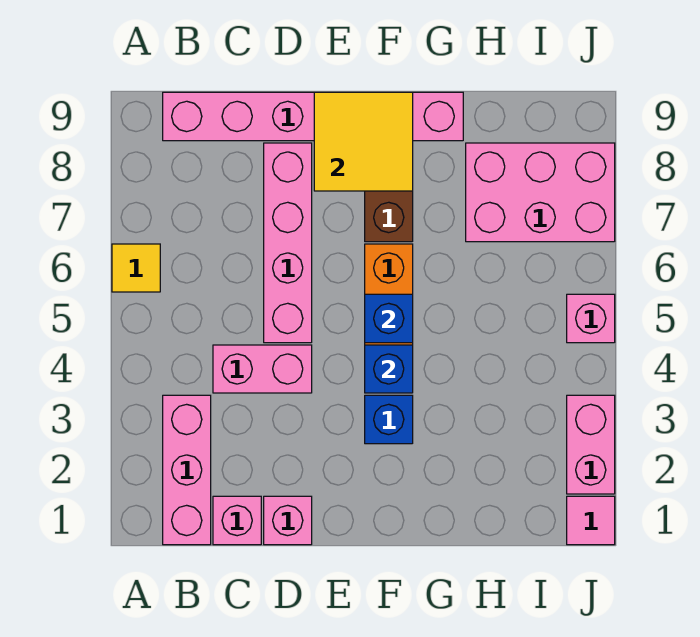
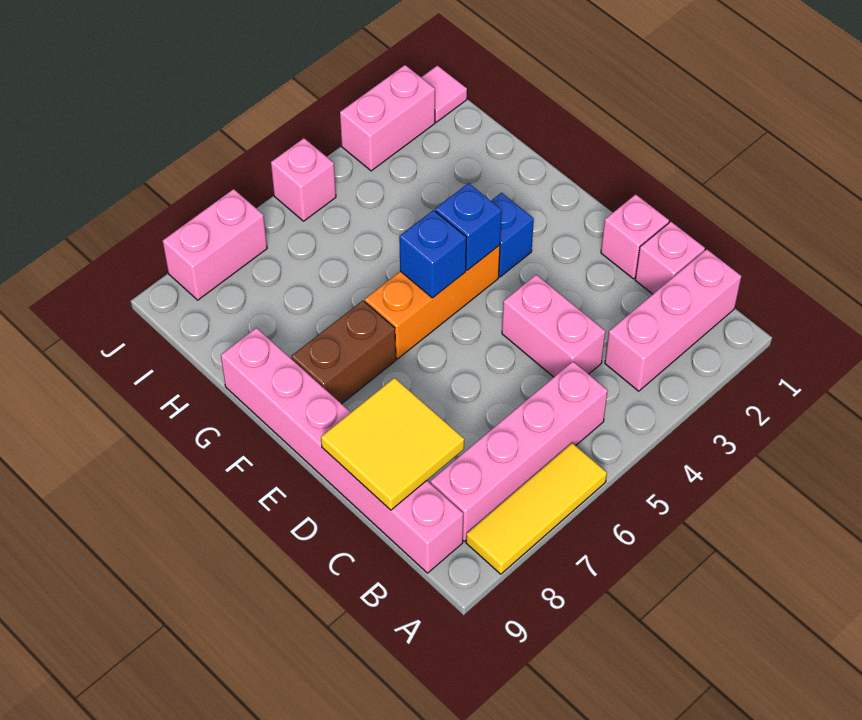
yellow 1x1 tile [112,244,160,292] -> yellow 1x3 tile [466,443,607,574]
pink 1x4 brick [264,143,312,343] -> pink 1x4 brick moved to [430,362,608,541]
yellow 2x2 tile [314,92,413,191] -> yellow 2x2 tile moved to [321,378,464,510]
pink 2x3 brick [466,143,615,242] -> pink 1x2 brick [163,189,267,300]

